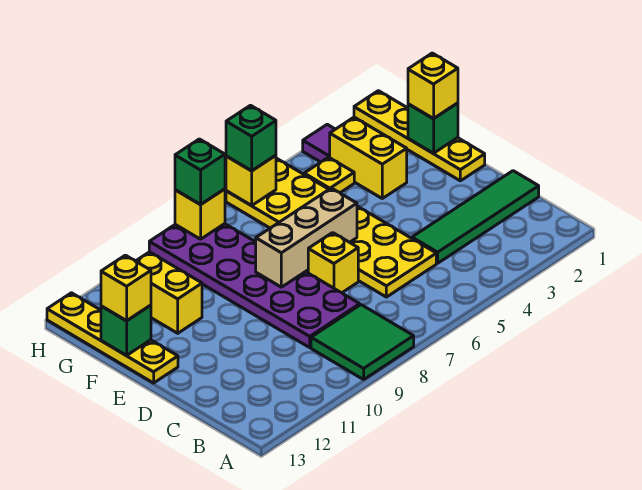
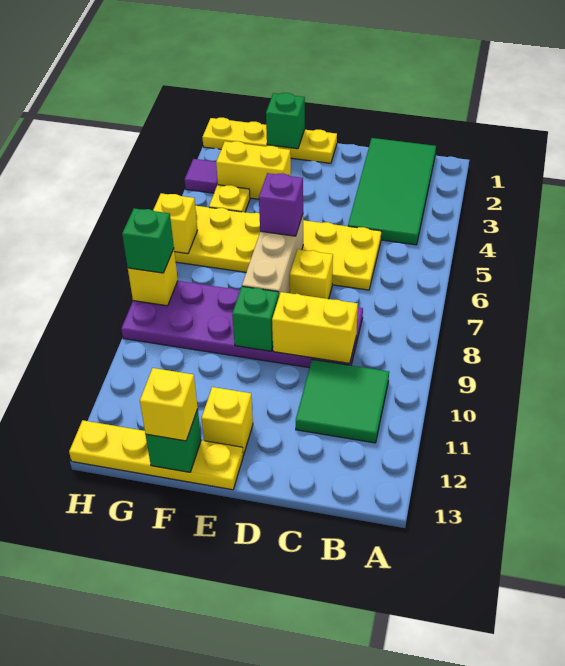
green 2x2 tile [311,305,414,379] -> green 2x2 tile moved to [296,360,389,443]
green 1x4 tile [412,171,539,263] -> green 2x4 tile [348,138,436,245]
none -> purple 1x1 brick [259,173,303,236]
yellow 1x1 brick [408,53,458,119] -> yellow 1x1 brick moved to [202,387,253,455]
yellow 1x2 brick [136,252,202,333] -> yellow 1x2 brick moved to [272,292,358,363]
green 1x1 brick [226,105,276,171] -> green 1x1 brick moved to [232,286,279,351]

